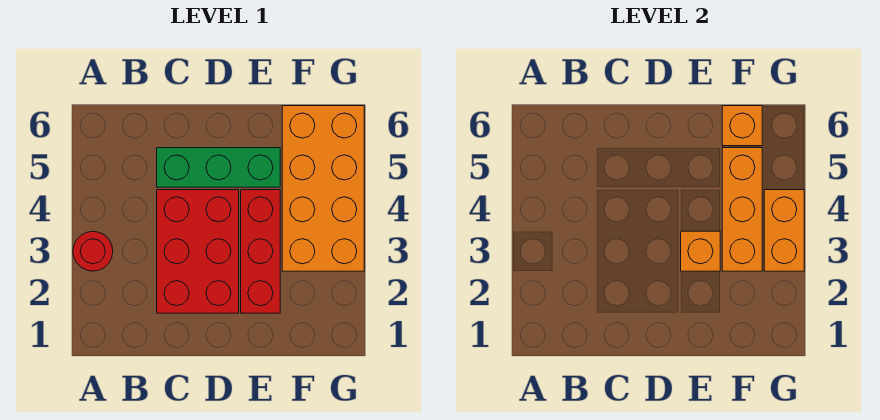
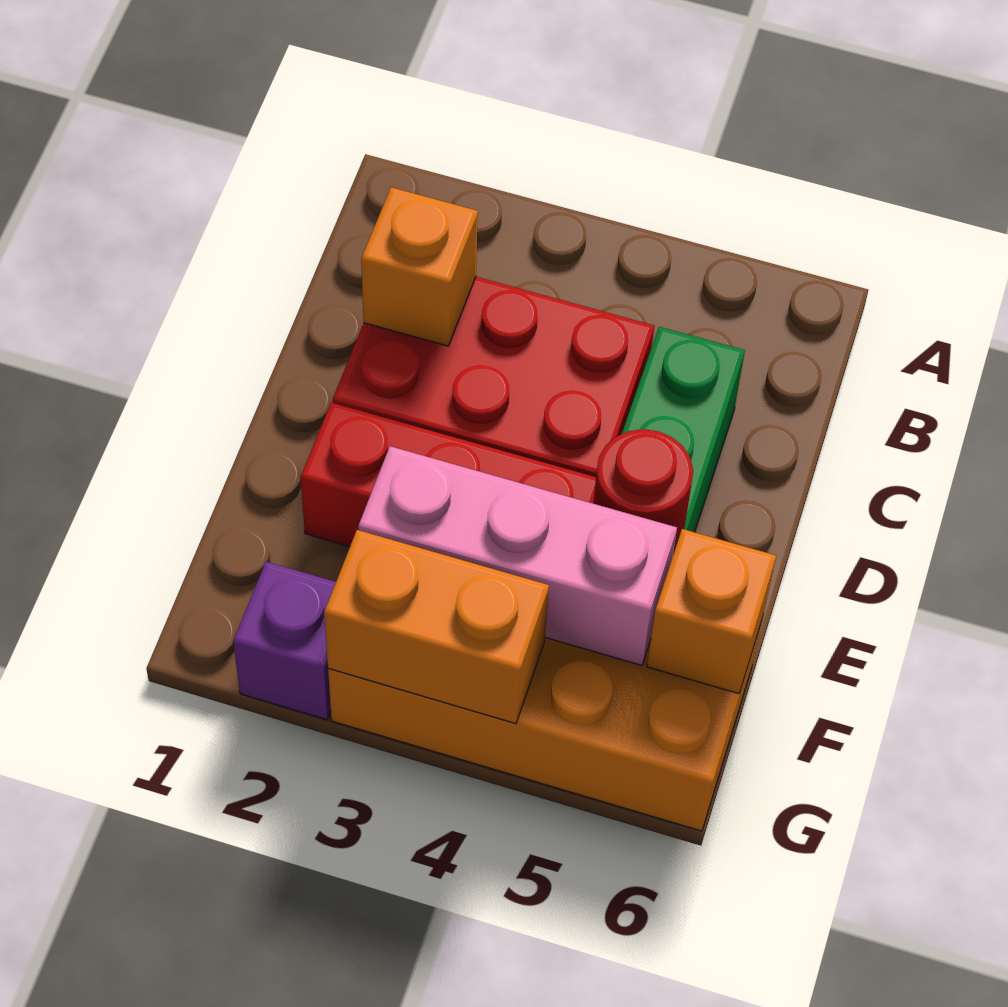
red 1x1 round brick [73,231,113,271] -> red 1x1 round brick moved to [593,429,693,555]
orange 1x1 brick [681,231,720,271] -> orange 1x1 brick moved to [361,187,478,346]
orange 1x3 brick [722,148,762,271] -> pink 1x3 brick [358,446,677,665]
none -> purple 1x1 brick [233,562,336,720]

